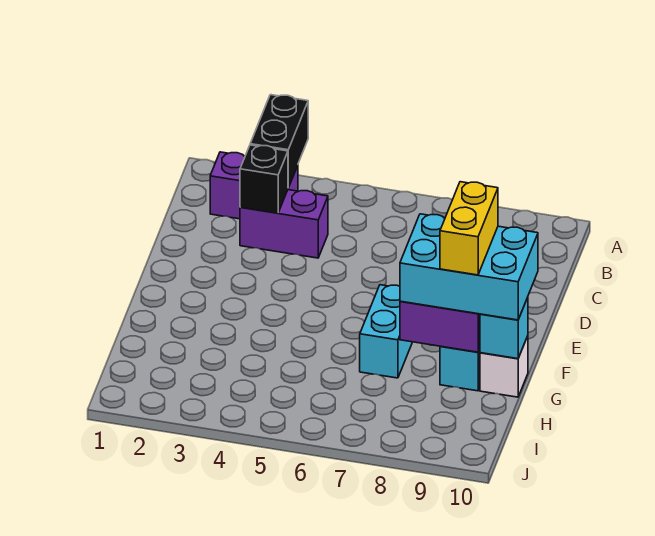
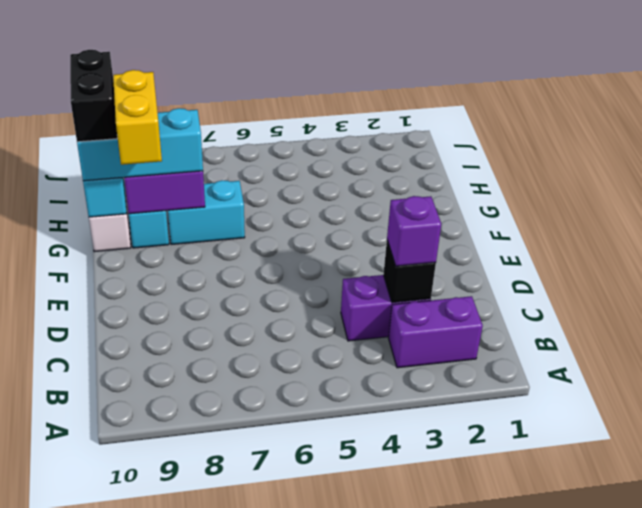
black 1x2 brick [250,95,308,188] -> black 1x2 brick moved to [70,50,117,142]
none -> purple 1x1 brick [387,196,441,266]
cyan 1x2 brick [360,285,412,378] -> cyan 1x2 brick turned to [168,180,245,245]
cyan 2x3 brick [400,214,538,320] -> cyan 1x3 brick [77,108,203,181]

